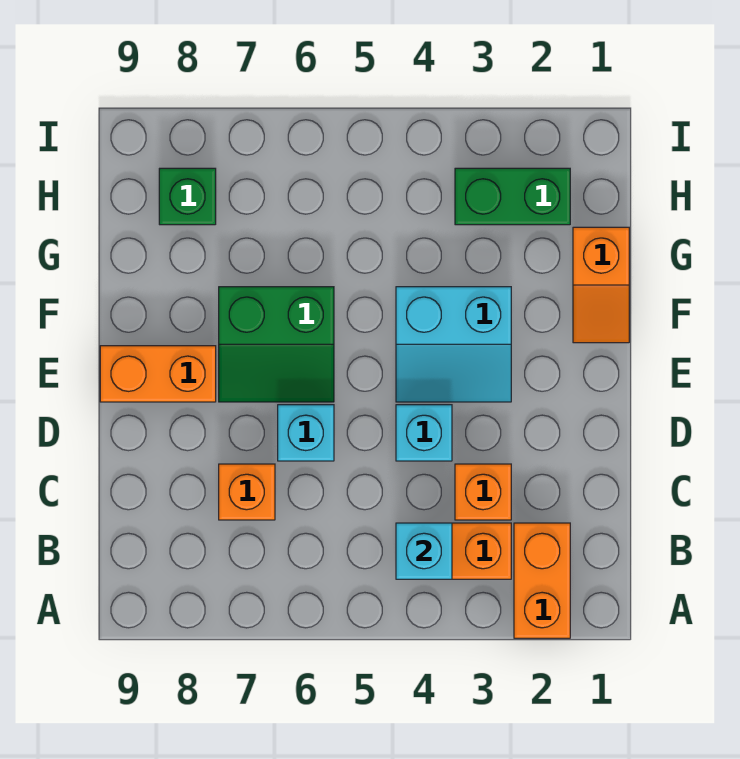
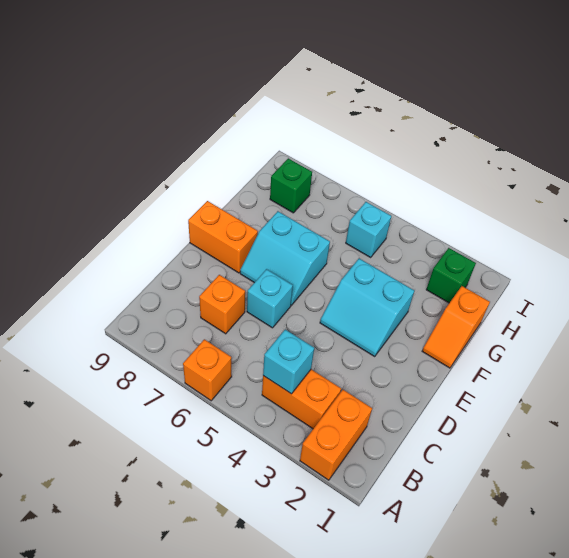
orange 1x1 brick [455,464,511,520] -> orange 1x1 brick moved to [183,339,232,401]
cyan 1x1 brick [396,405,452,461] -> cyan 1x1 brick moved to [346,202,391,257]
green 2x2 slope [219,287,334,402] -> cyan 2x2 slope [240,211,330,305]
green 1x2 brick [455,168,570,225] -> green 1x1 brick [426,248,476,303]

